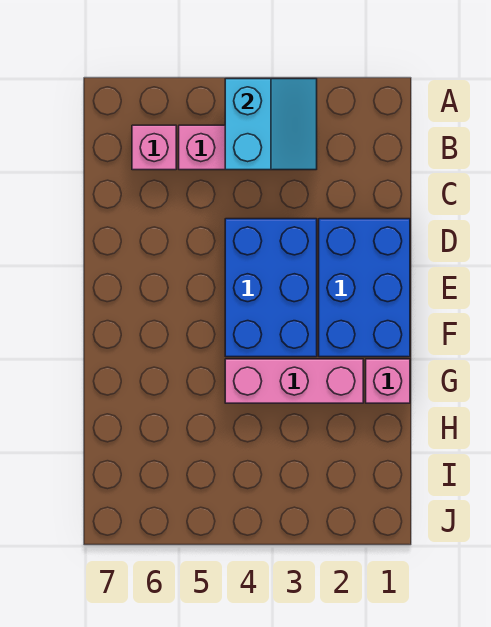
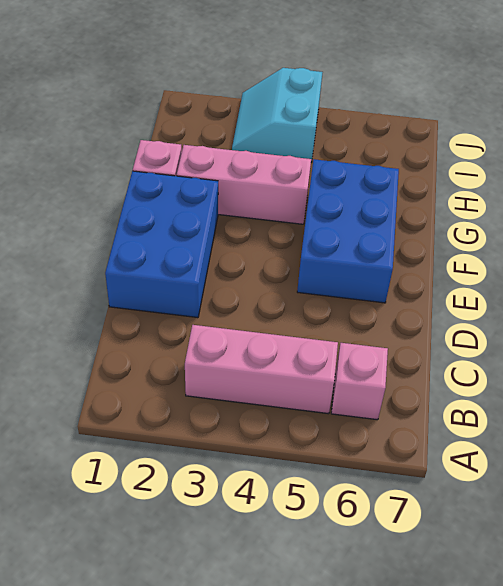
cyan 2x2 slope [225,79,317,170] -> cyan 2x2 slope moved to [232,68,323,162]
blue 2x3 brick [225,219,317,357] -> blue 2x3 brick moved to [297,159,399,303]

